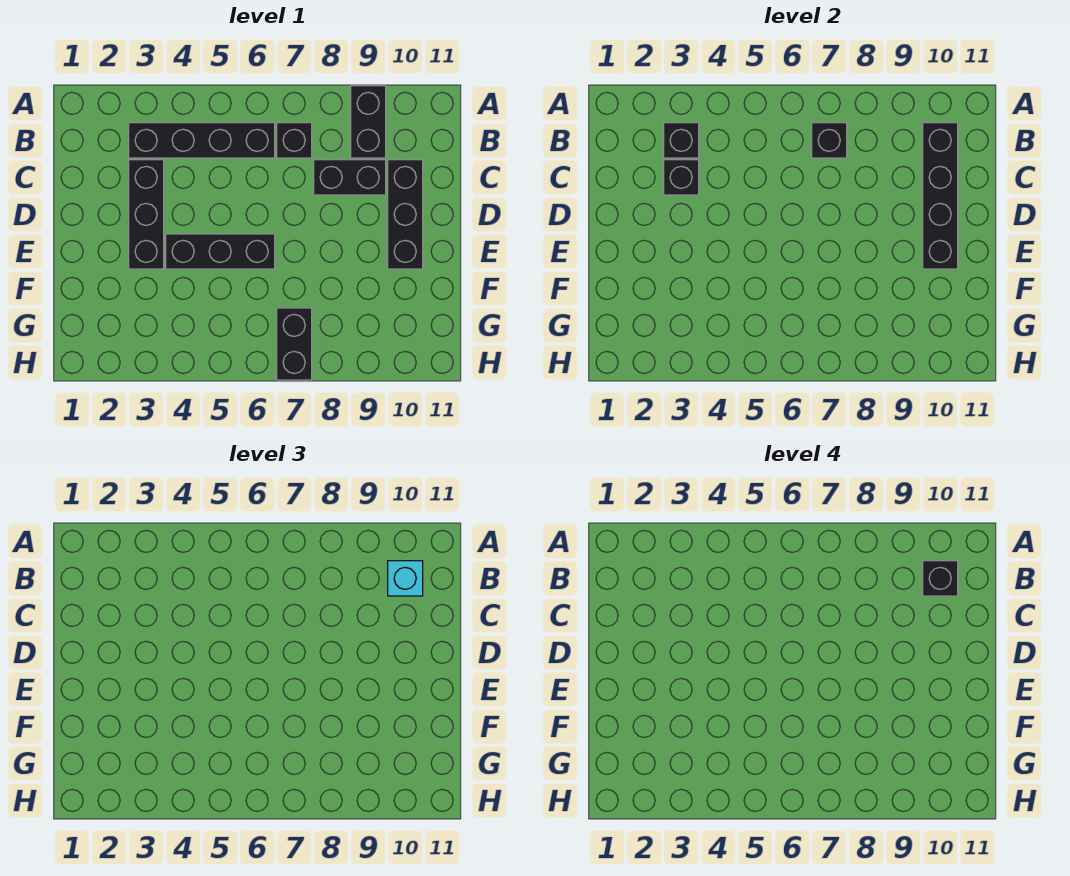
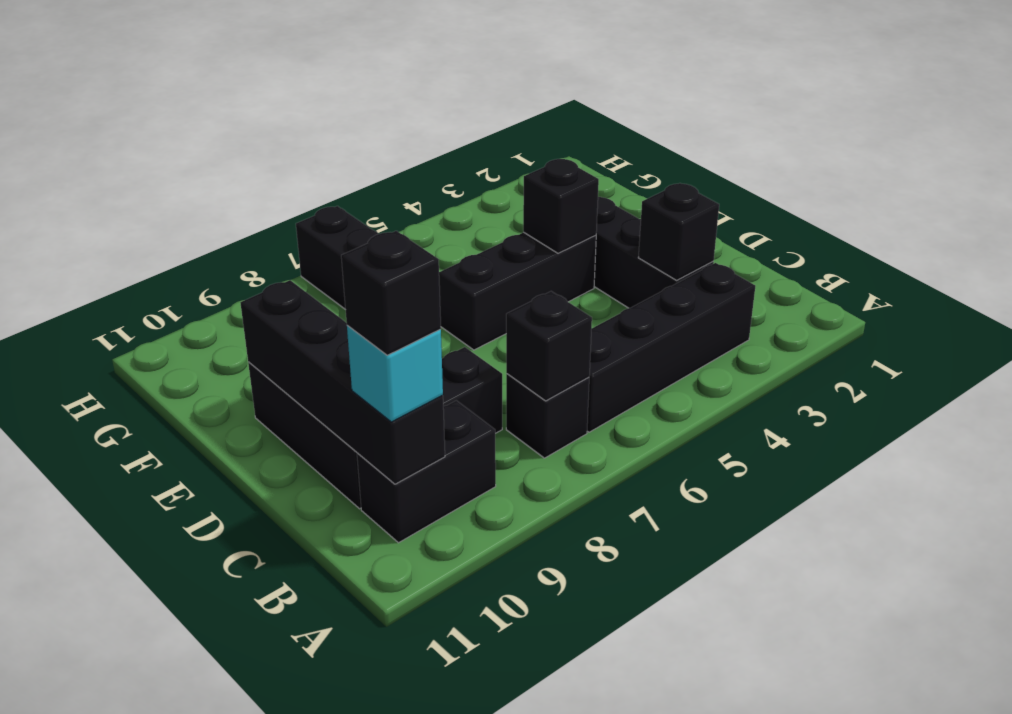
black 1x2 brick [351,86,386,158] -> black 1x2 brick turned to [357,400,496,543]
black 1x1 brick [664,123,699,158] -> black 1x1 brick moved to [523,159,599,253]

